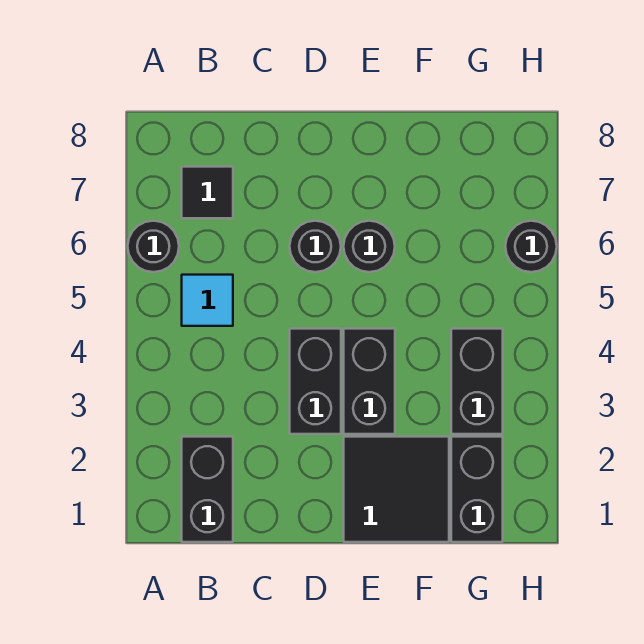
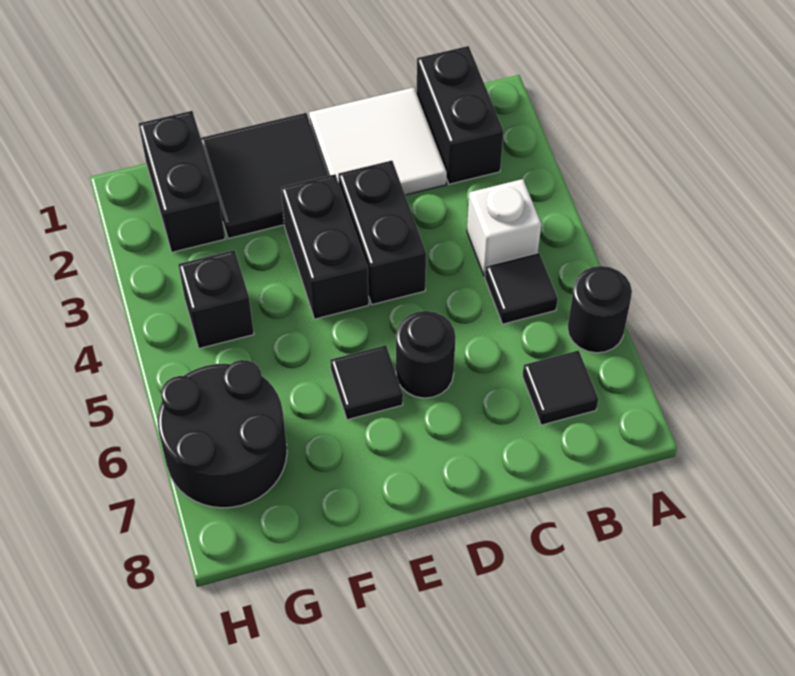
none -> white 1x1 brick [467,179,541,276]
cyan 1x1 tile [182,275,233,326] -> black 1x1 tile [485,253,558,324]
none -> white 2x2 tile [309,87,447,195]
black 1x1 round brick [344,221,395,272] -> black 1x1 tile [330,345,403,420]
black 1x2 brick [451,329,503,434] -> black 1x1 brick [178,250,254,348]
black 1x1 round brick [505,221,557,272] -> black 2x2 round brick [158,360,287,508]

